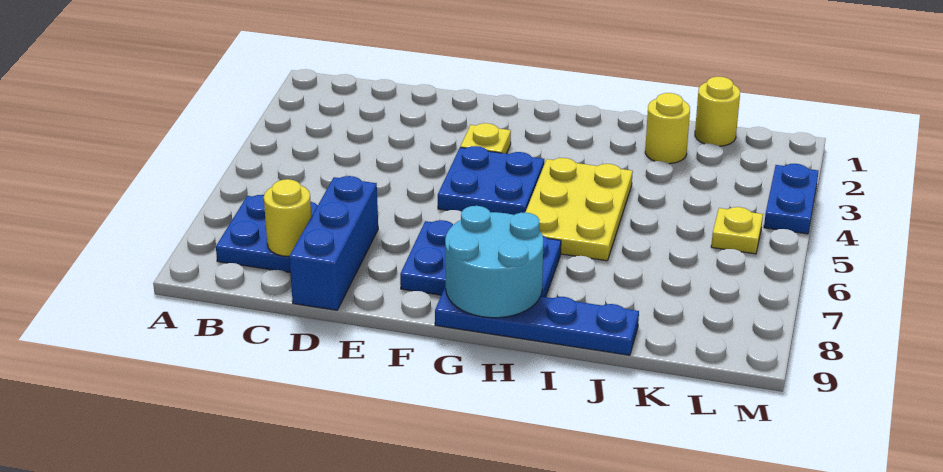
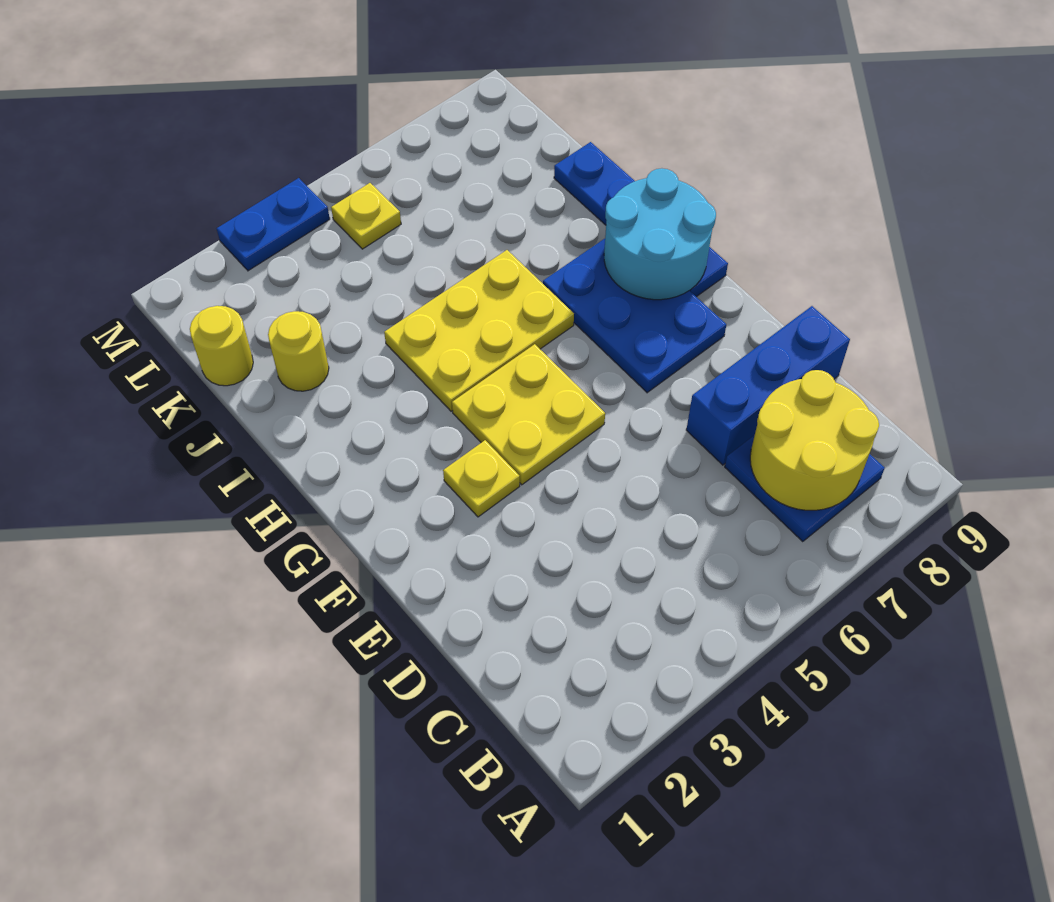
yellow 1x1 round brick [264,179,311,256] -> yellow 2x2 round brick [750,370,879,510]
blue 2x2 plate [438,146,544,215] -> yellow 2x2 plate [452,344,605,485]

